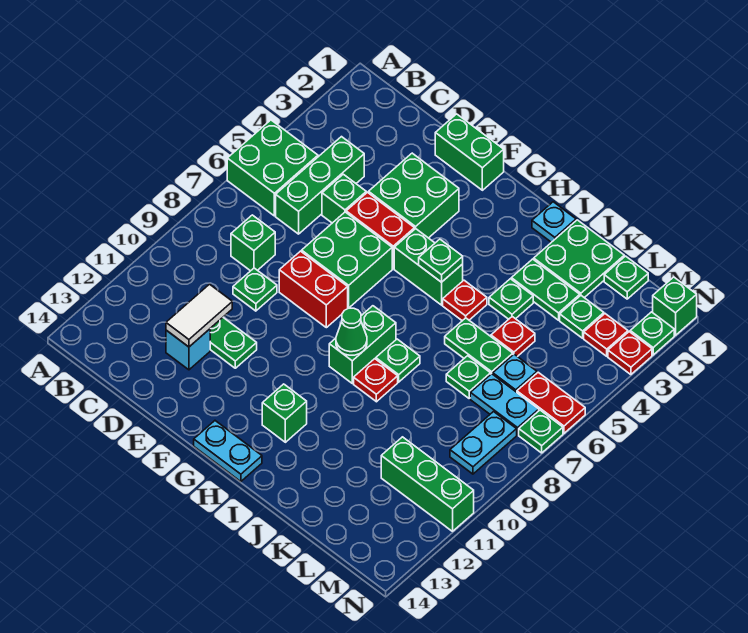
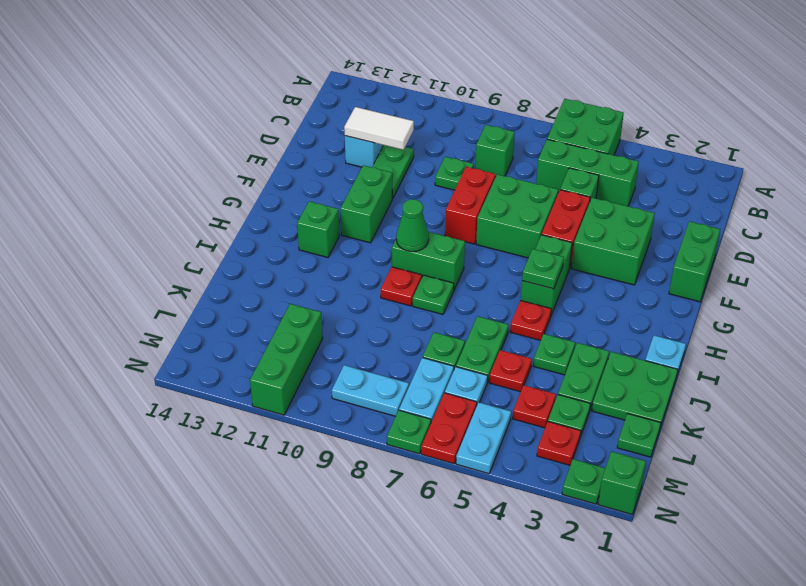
none -> green 1x2 brick [340,165,392,243]
cyan 1x2 plate [194,421,262,482] -> cyan 1x2 plate moved to [456,402,511,474]
red 1x1 plate [608,332,652,375] -> red 1x1 plate moved to [513,385,556,428]

